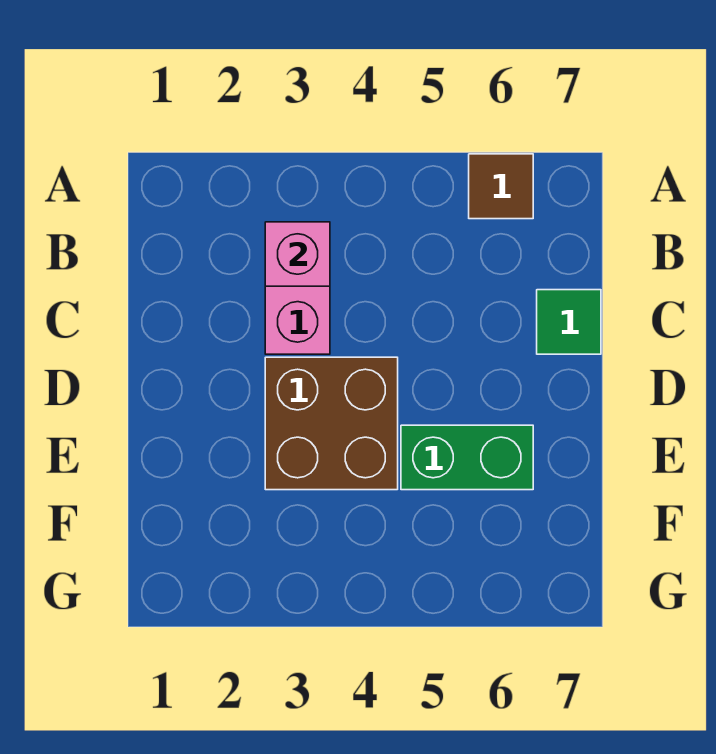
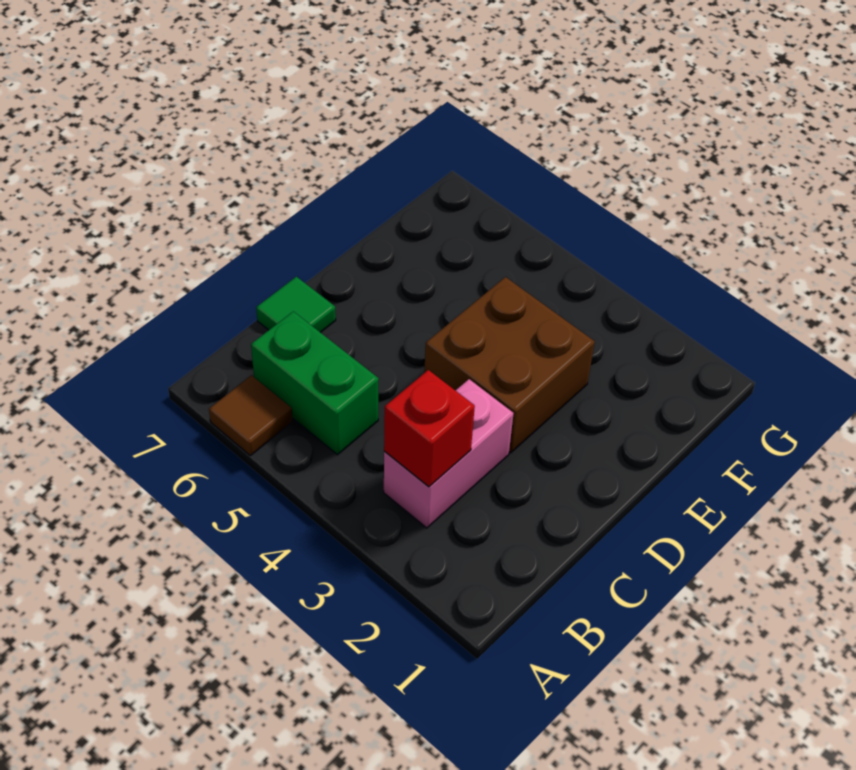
pink 1x1 brick [265,222,330,286] -> red 1x1 brick [384,370,475,487]
green 1x2 brick [401,425,533,490] -> green 1x2 brick moved to [251,311,379,455]

